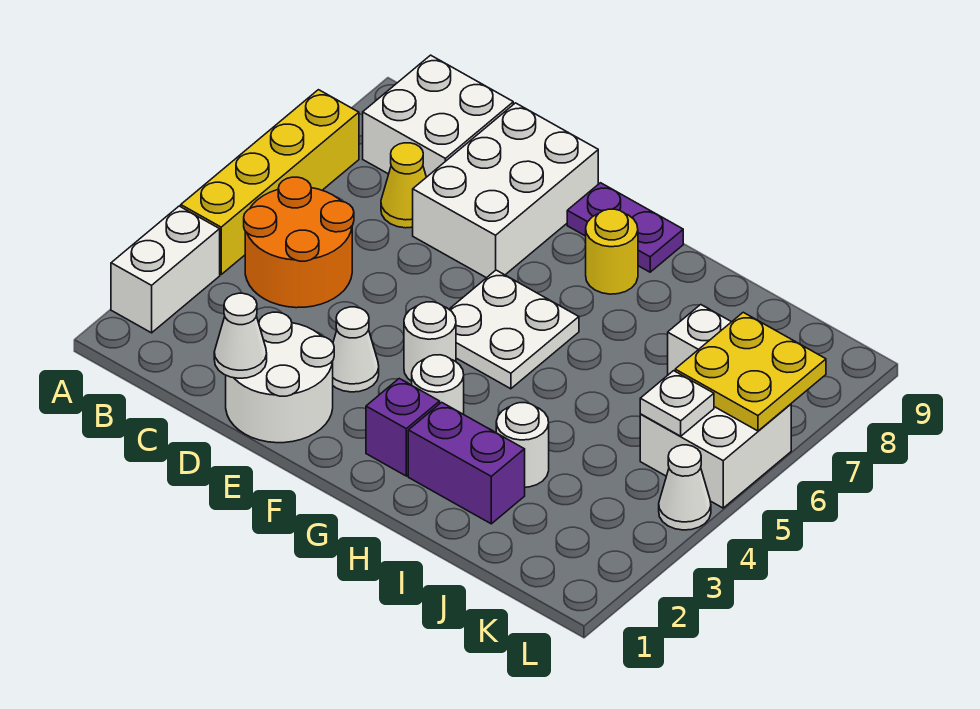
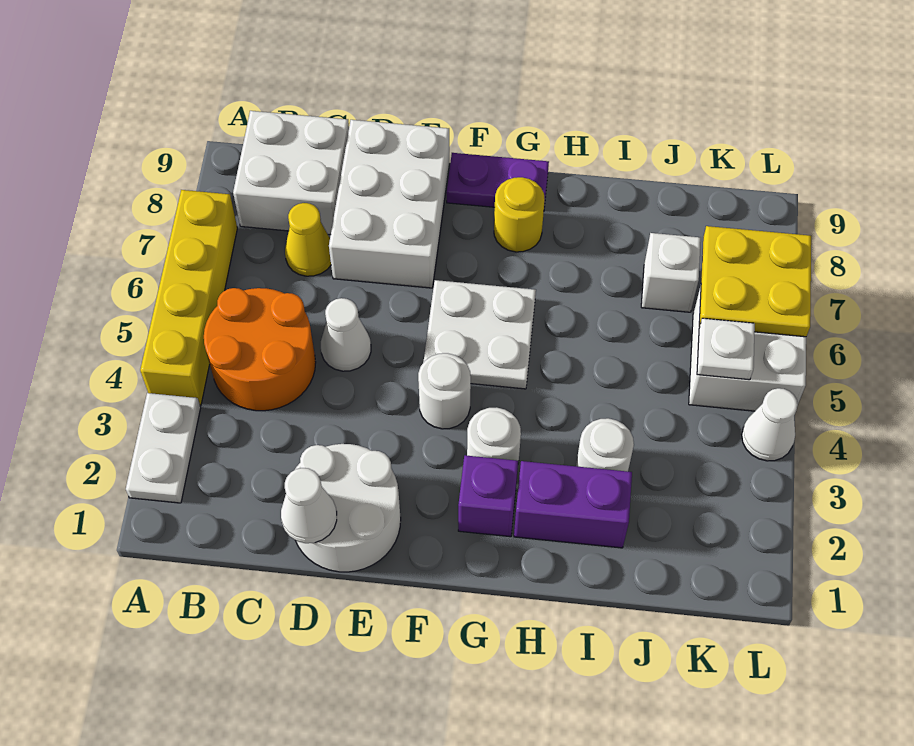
white 1x2 brick [111,206,220,333] -> white 1x2 plate [126,393,201,503]
white 1x1 cone [333,307,379,392] -> white 1x1 cone moved to [321,298,371,371]

